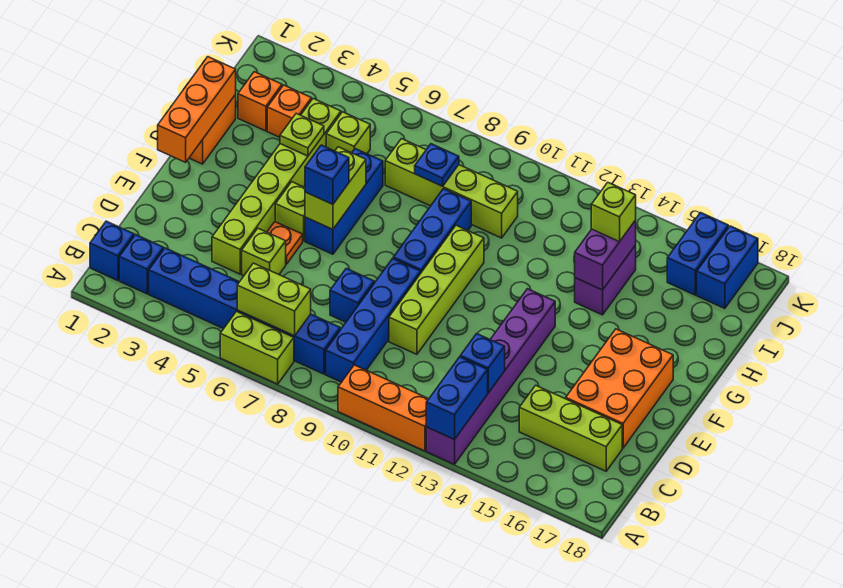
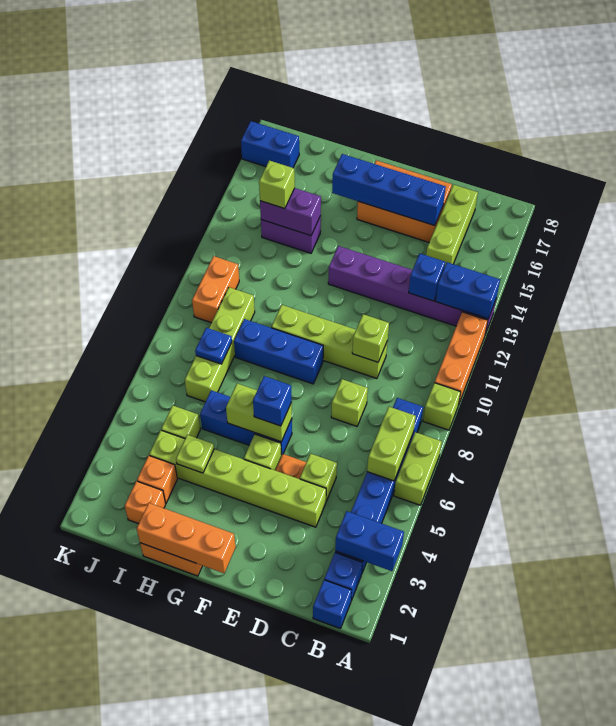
none -> lime 1x1 brick [423,383,461,430]
blue 1x4 brick [326,258,421,382] -> blue 1x4 brick moved to [332,154,446,226]
blue 1x1 brick [330,268,374,322] -> lime 1x1 brick [331,379,368,426]
none -> lime 1x1 brick [352,314,389,362]
none -> orange 1x2 brick [192,256,239,323]
blue 1x2 brick [667,213,728,295] -> blue 1x2 brick moved to [335,511,404,571]

